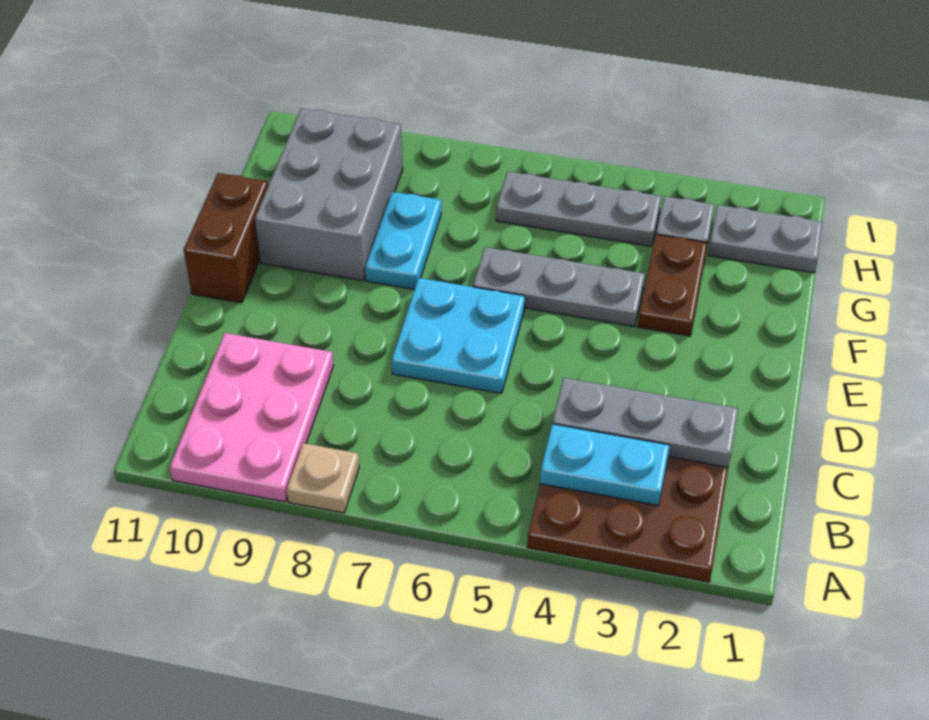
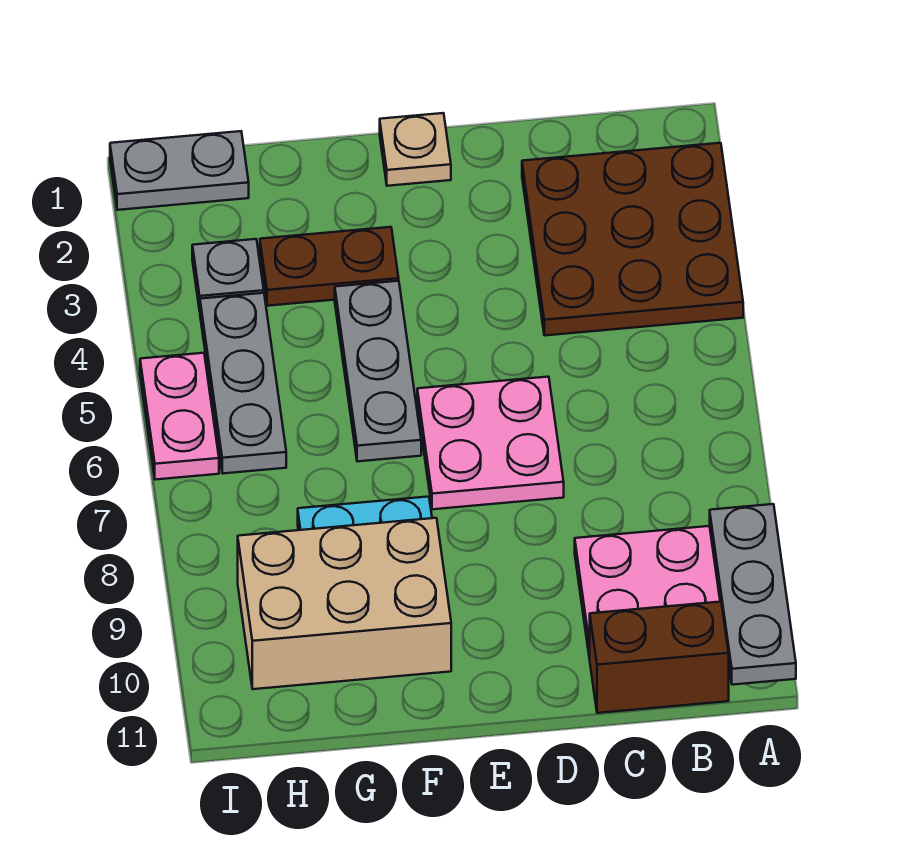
tan 1x1 plate [287,443,359,513] -> tan 1x1 plate moved to [380,113,451,186]
cyan 1x2 plate [540,424,670,506] -> none
grey 1x3 plate [552,378,738,467] -> grey 1x3 plate moved to [710,504,796,685]
cyan 2x2 plate [392,278,525,393] -> pink 2x2 plate [417,377,564,509]
brown 1x2 brick [184,173,268,303] -> brown 1x2 brick moved to [589,602,729,713]
grey 2x3 brick [255,108,403,281] -> tan 2x3 brick [238,518,451,689]
grey 1x2 plate [708,205,823,273] -> grey 1x2 plate turned to [110,131,249,210]
none -> pink 1x2 plate [140,353,219,480]

